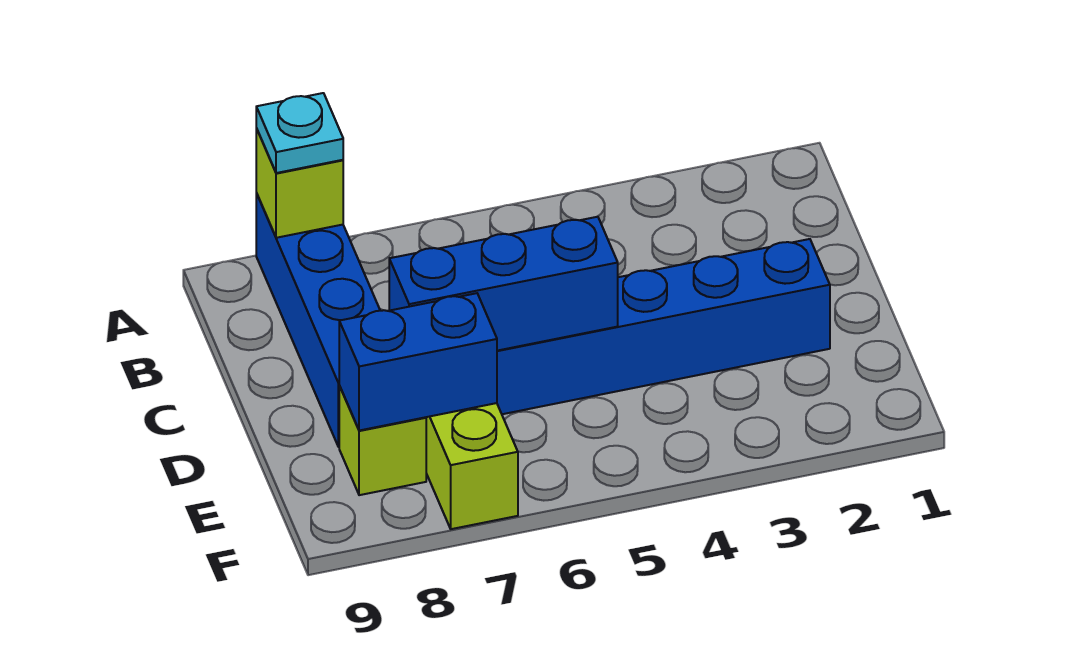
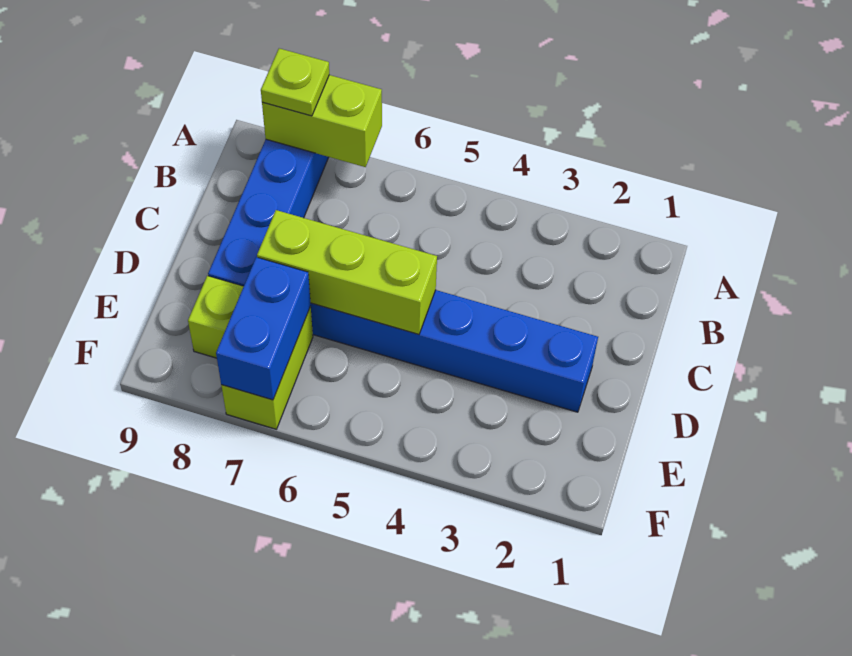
lime 1x1 brick [256,128,343,238] -> lime 1x2 brick [262,75,382,167]
cyan 1x1 plate [256,93,343,173] -> lime 1x1 plate [261,48,329,116]
blue 1x3 brick [389,217,618,351] -> lime 1x3 brick [257,210,437,334]
blue 1x2 brick [339,293,497,431] -> blue 1x2 brick turned to [216,257,311,400]

